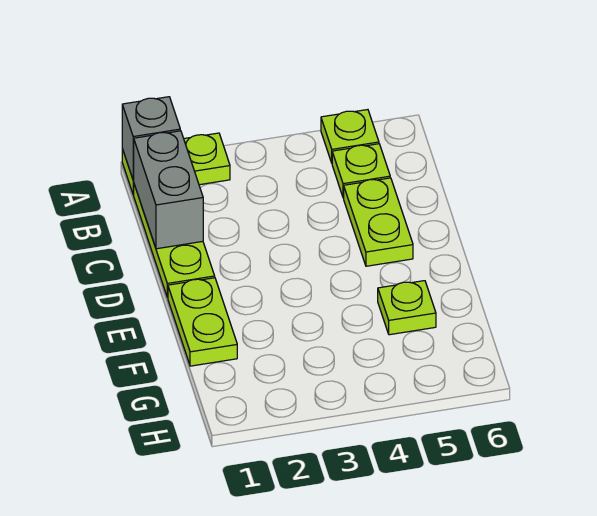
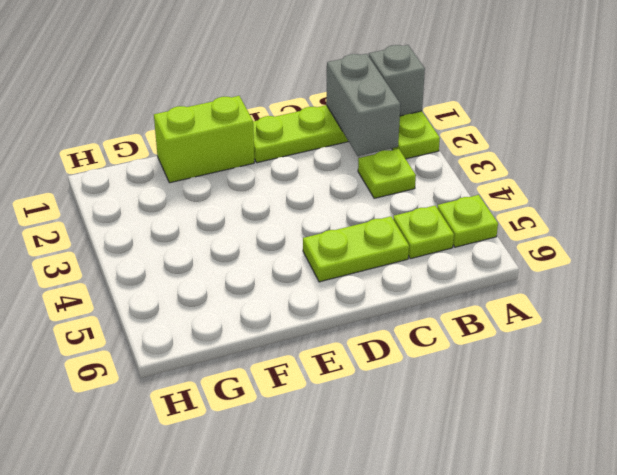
grey 1x2 brick [133,131,203,249] -> grey 1x2 brick turned to [326,54,400,156]
lime 1x2 plate [168,278,237,366] -> lime 1x2 brick [154,96,254,183]
lime 1x1 plate [378,281,436,335] -> lime 1x1 plate moved to [358,149,416,198]

